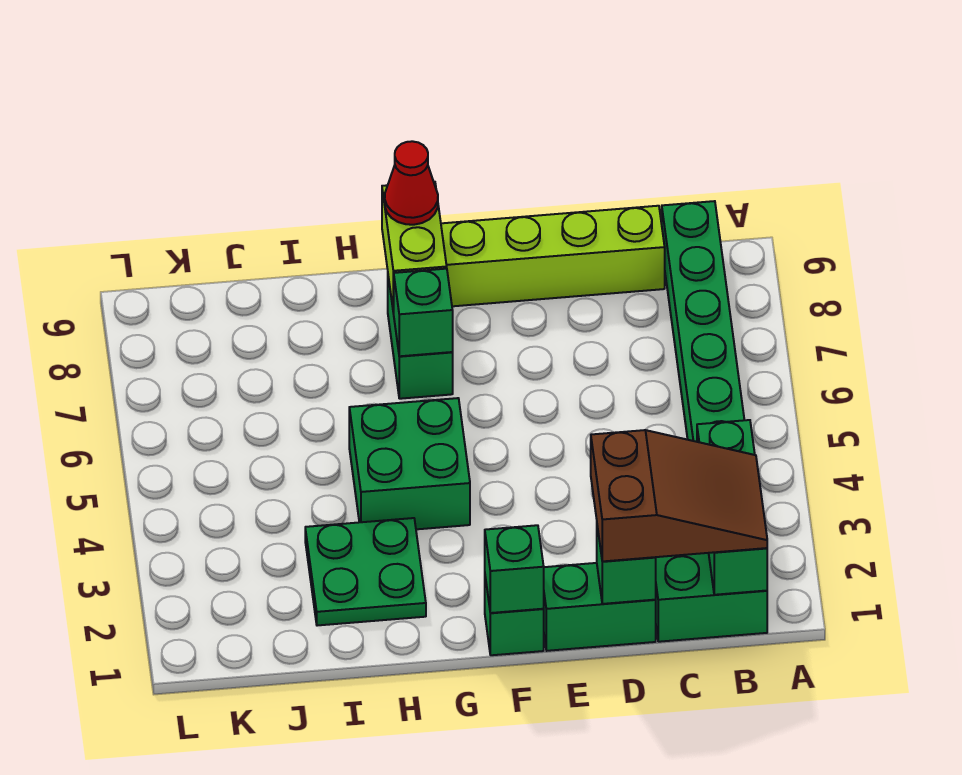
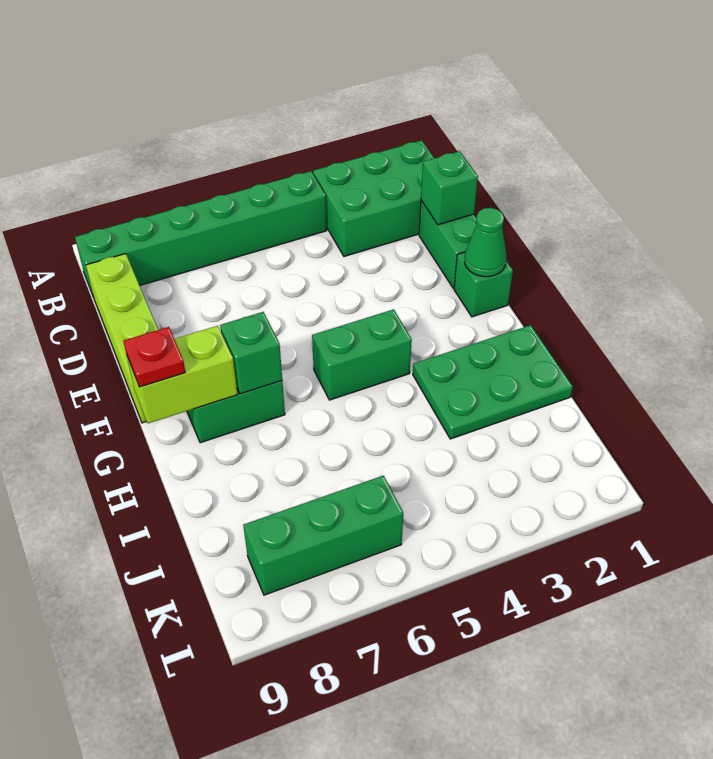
green 1x3 brick [697,420,767,595] -> green 1x3 brick moved to [243,476,403,595]
brown 2x3 slope [591,430,767,561] -> none
green 1x1 brick [485,525,544,613] -> green 1x1 cone [464,208,506,277]
green 2x2 brick [349,398,470,529] -> green 1x2 brick [312,309,412,400]
red 1x1 cone [385,141,438,225] -> red 1x1 plate [123,327,185,387]
green 2x2 plate [305,518,426,626] -> green 2x3 plate [413,325,573,439]

